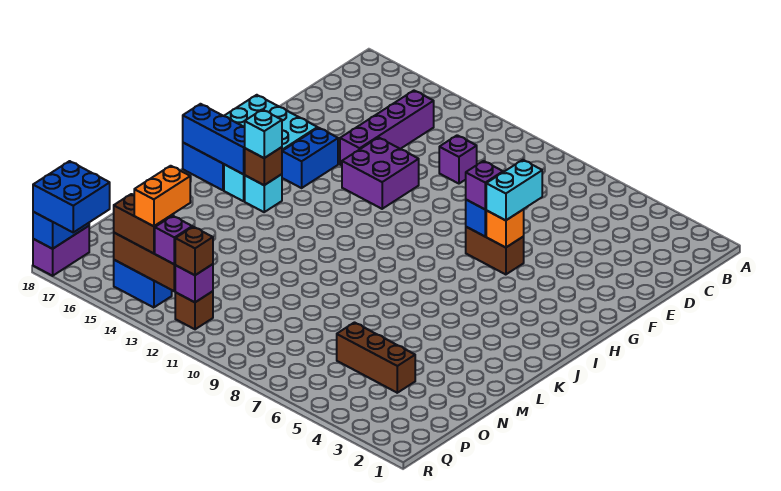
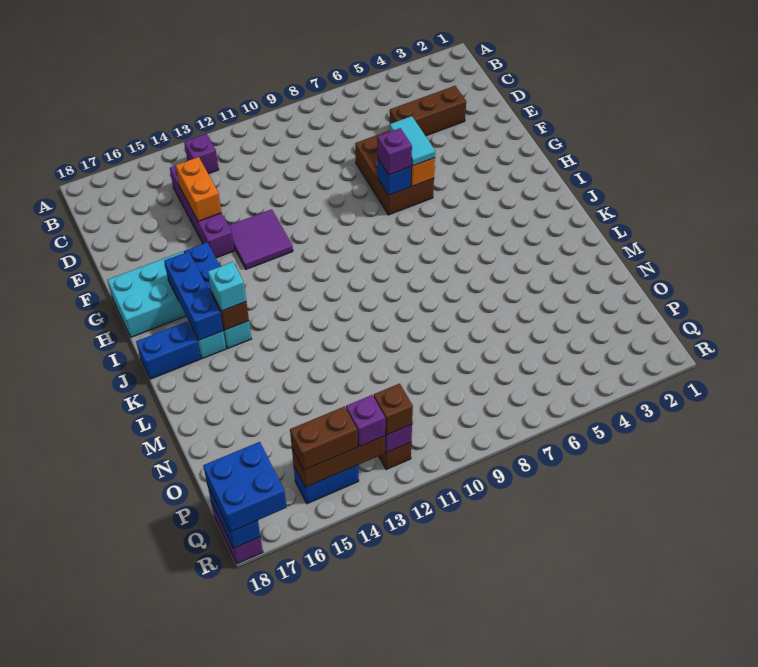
purple 1x1 brick [439,135,477,184] -> purple 1x1 brick moved to [184,134,219,174]
cyan 1x2 brick [486,160,542,220] -> cyan 1x2 tile [390,116,435,166]
purple 2x2 brick [342,138,419,209] -> purple 2x2 tile [228,209,293,269]
brown 1x2 brick [466,227,524,275] -> brown 2x3 brick [355,130,434,215]
blue 1x3 brick [183,104,245,174] -> blue 1x3 brick turned to [164,251,223,341]
brown 1x3 brick [337,323,415,393] -> brown 1x3 brick moved to [390,86,466,136]
orange 1x2 brick [134,166,190,226] -> orange 1x2 brick moved to [175,157,221,221]

